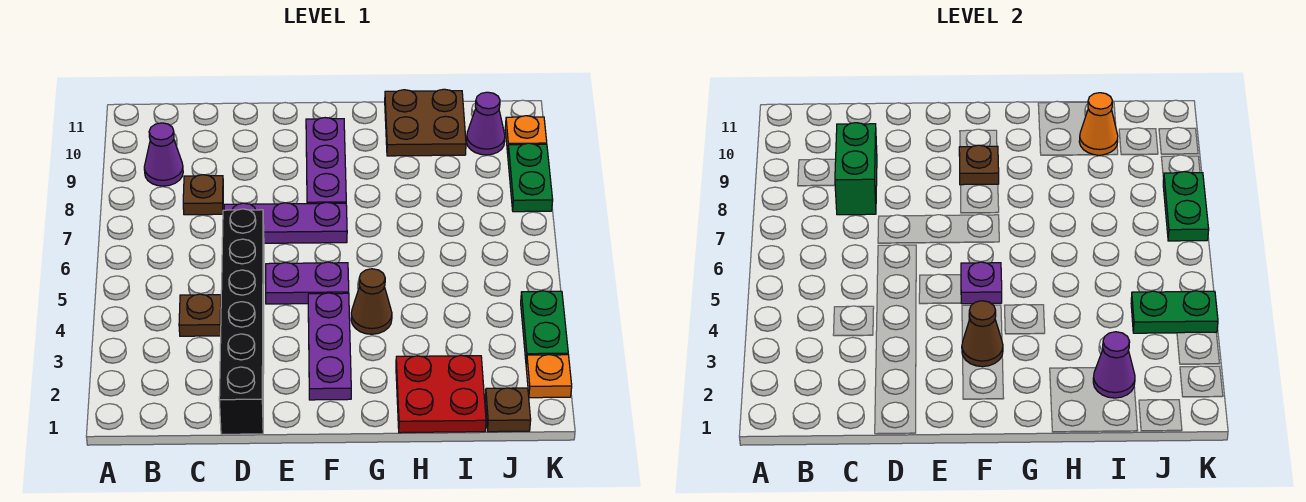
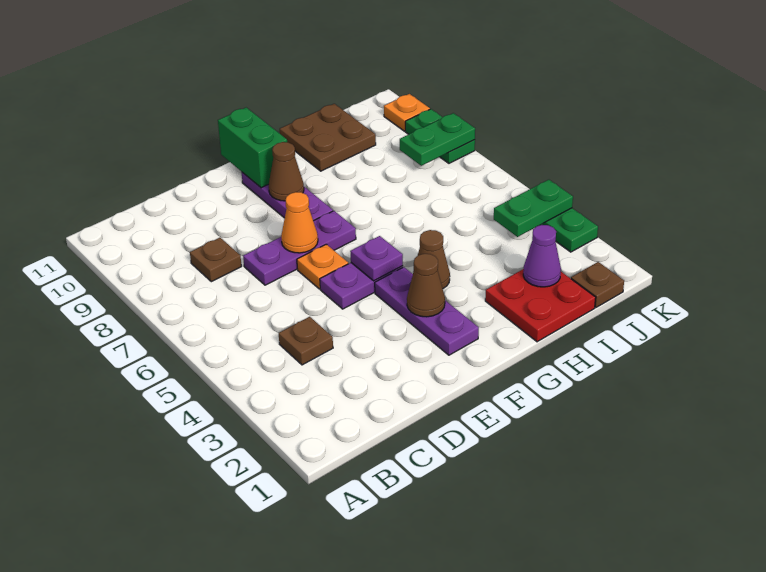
purple 1x1 cone [144,123,183,186] -> none
green 1x2 brick [835,123,877,215] -> green 1x2 brick moved to [218,108,287,188]
black 1x6 brick [219,209,264,434] -> none
brown 1x1 plate [959,145,999,185] -> brown 1x1 cone [269,142,304,201]
orange 1x1 cone [1079,93,1118,155] -> orange 1x1 cone moved to [281,192,318,253]
purple 1x1 cone [466,92,505,155] -> none
orange 1x1 plate [526,355,572,398] -> orange 1x1 plate moved to [297,244,348,289]
green 1x2 plate [1163,172,1209,241] -> green 1x2 plate turned to [400,113,475,166]

